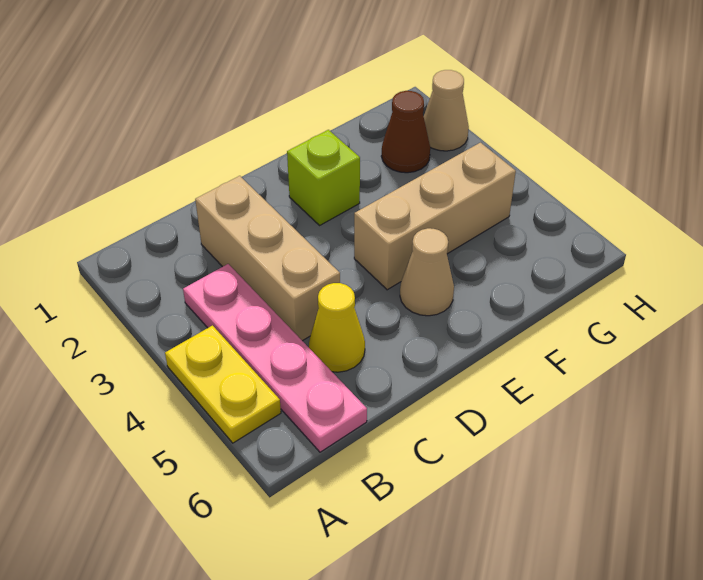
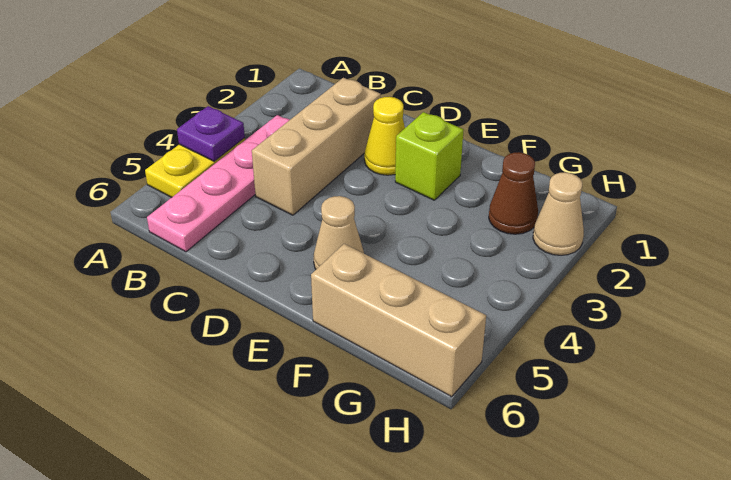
none -> purple 1x1 plate [177,106,245,161]
yellow 1x1 cone [309,283,365,372] -> yellow 1x1 cone moved to [364,97,405,175]
tan 1x3 brick [354,143,516,290] -> tan 1x3 brick moved to [311,244,486,397]

